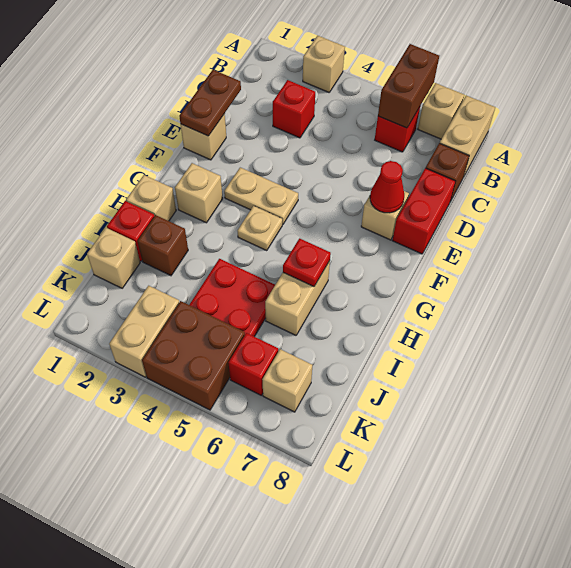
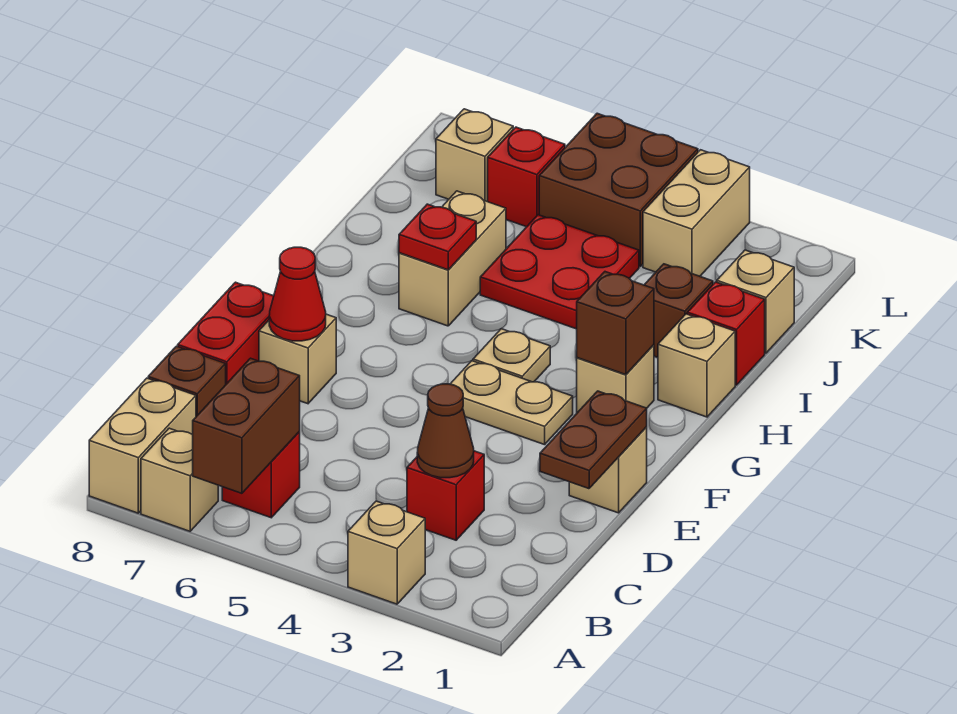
none -> brown 1x1 cone [417,384,474,478]
none -> brown 1x1 brick [577,272,654,375]

